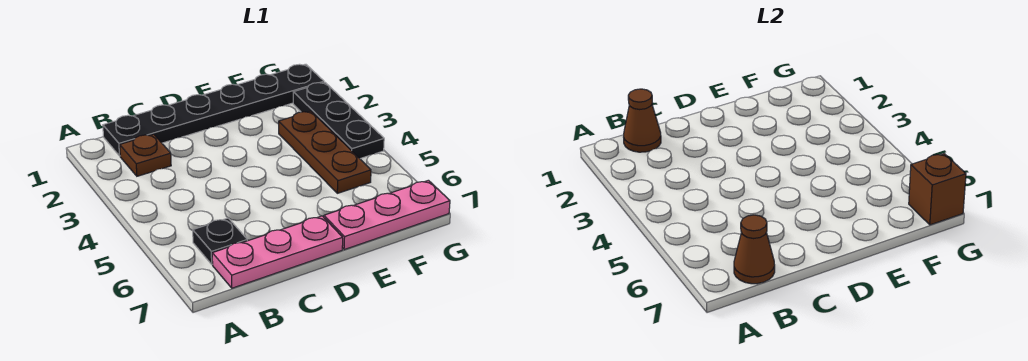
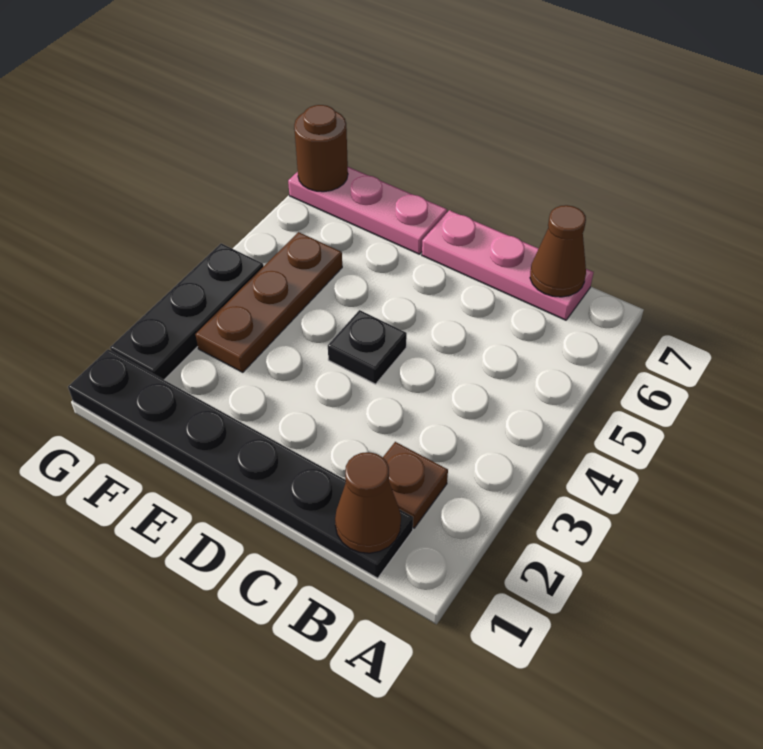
black 1x1 plate [193,218,247,264] -> black 1x1 plate moved to [328,310,407,384]
brown 1x1 brick [909,154,966,225] -> brown 1x1 round brick [294,105,348,192]

